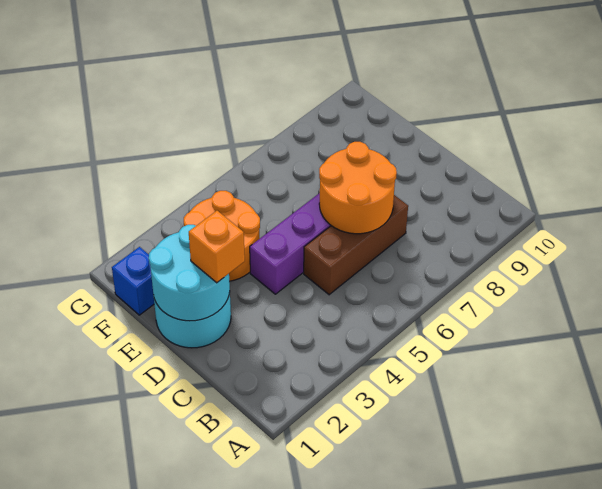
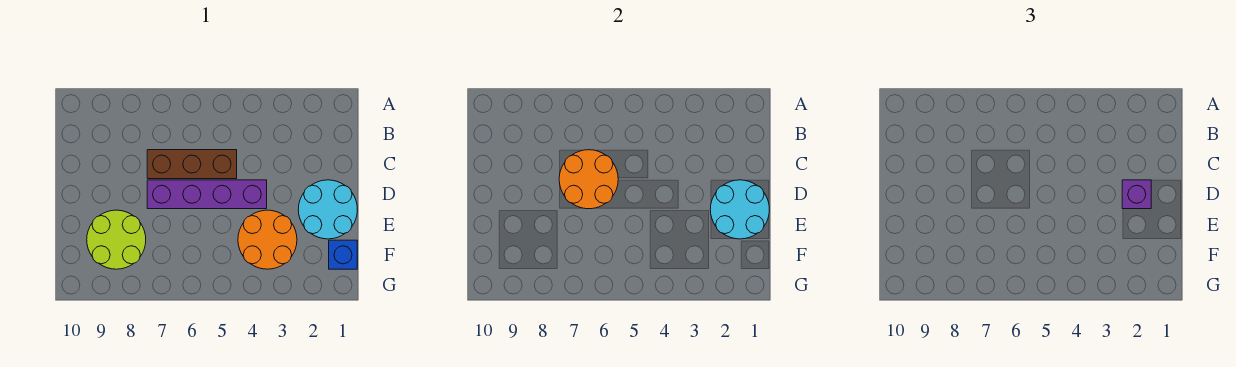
orange 1x1 brick [189,211,245,283] -> purple 1x1 brick [1122,180,1151,209]
none -> lime 2x2 round brick [87,210,146,269]

